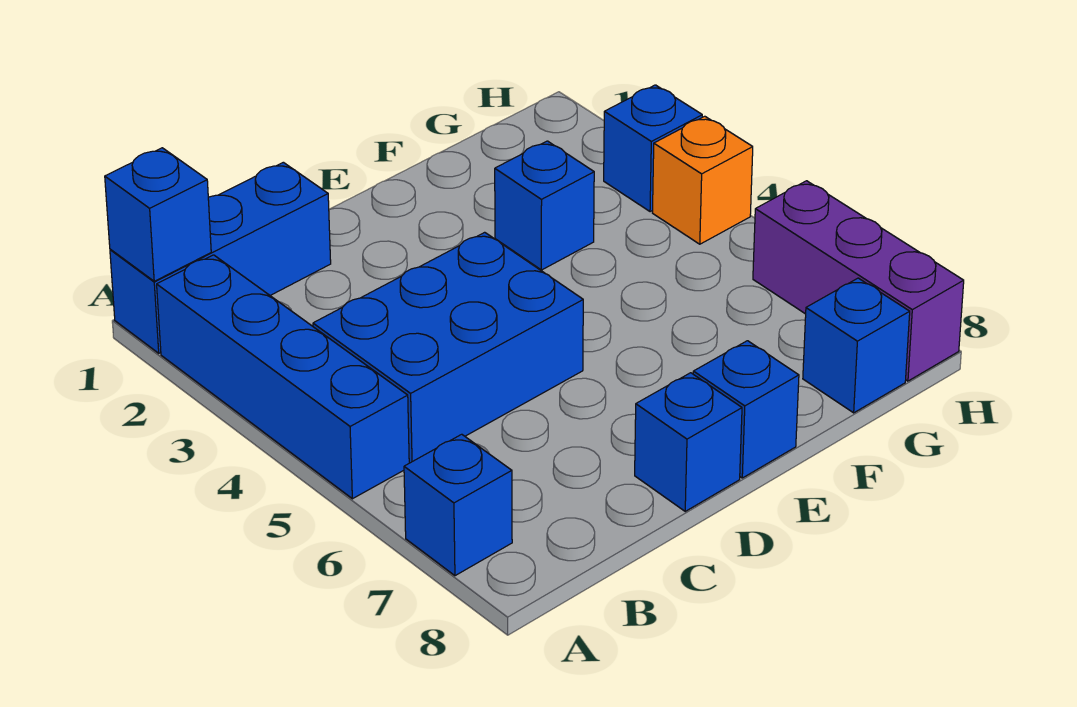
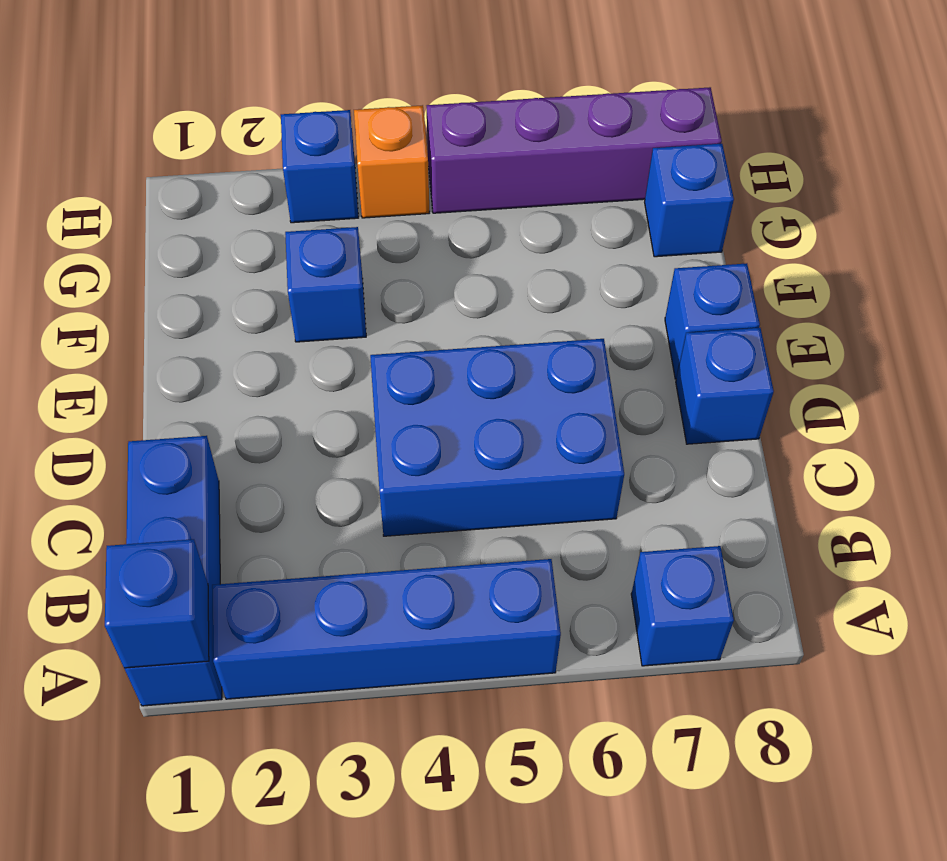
blue 2x3 brick [313,232,583,463] -> blue 2x3 brick turned to [370,339,624,536]
purple 1x3 brick [753,181,964,381] -> purple 1x4 brick [427,87,722,213]

